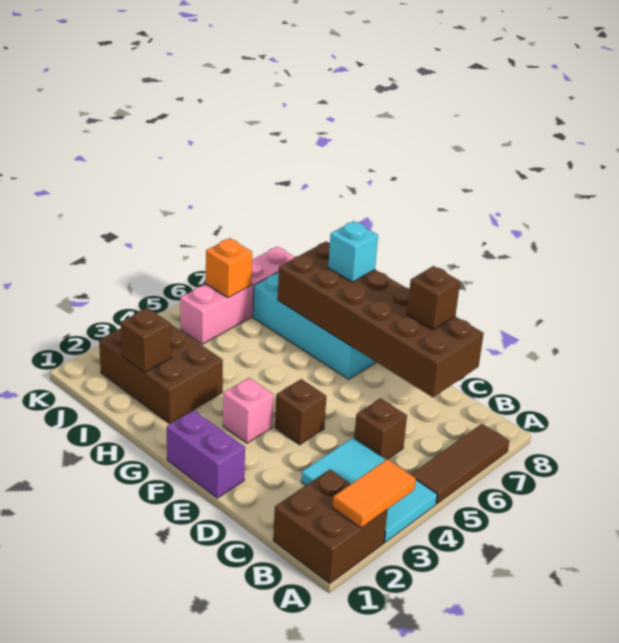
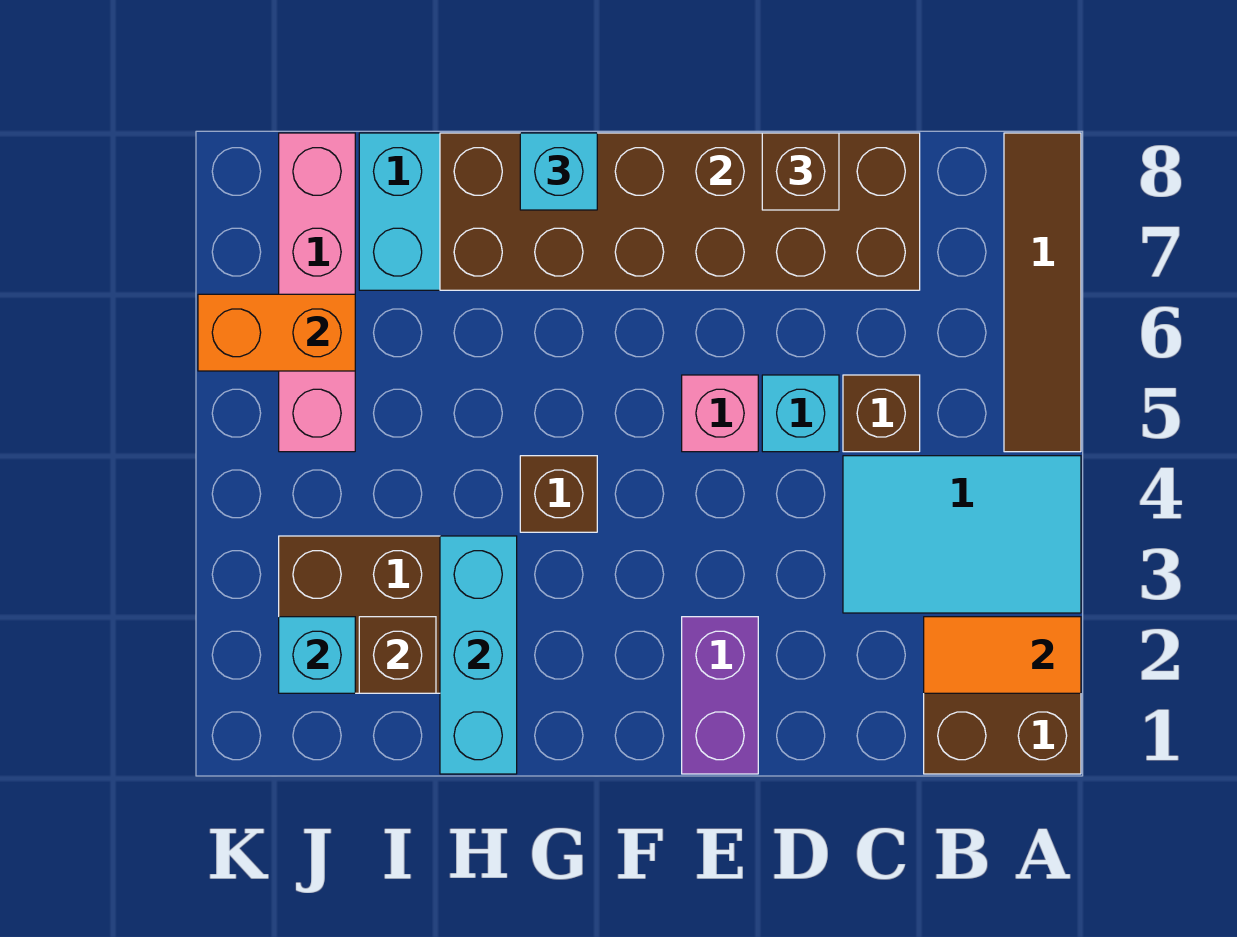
orange 1x2 tile [333,459,416,528] -> orange 1x2 tile turned to [924,617,1081,693]
brown 1x3 tile [411,424,509,504] -> brown 1x4 tile [1004,133,1081,452]
none -> cyan 1x1 brick [762,375,839,452]
purple 1x2 brick [167,410,245,498] -> purple 1x2 brick turned to [682,617,758,774]
brown 1x1 brick [275,379,326,445] -> brown 1x1 brick moved to [520,456,597,532]
pink 1x1 brick [223,378,274,443] -> pink 1x1 brick moved to [682,375,758,452]
none -> cyan 1x3 brick [440,536,517,774]
none -> cyan 1x1 brick [279,617,355,693]
orange 1x1 brick [206,238,252,298] -> orange 1x2 brick [198,294,355,371]

